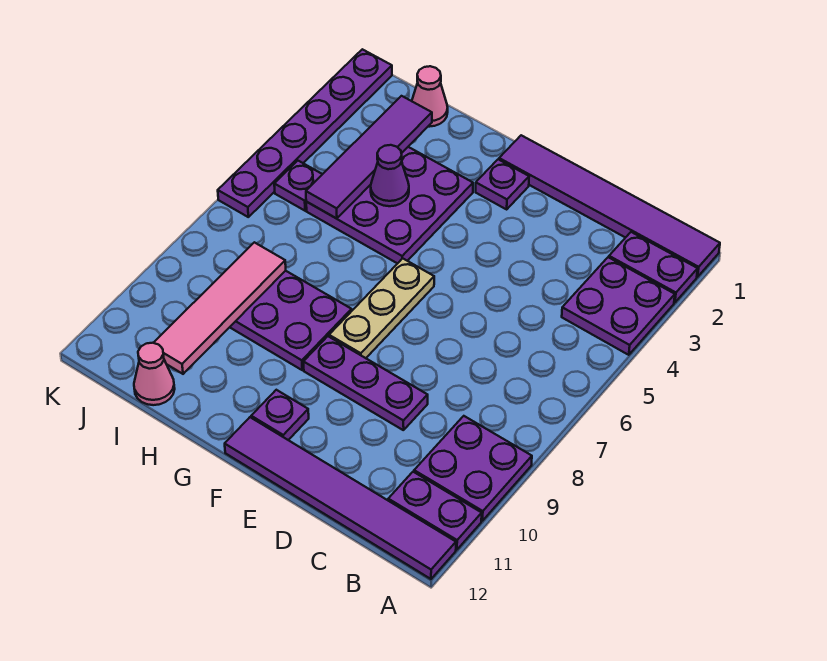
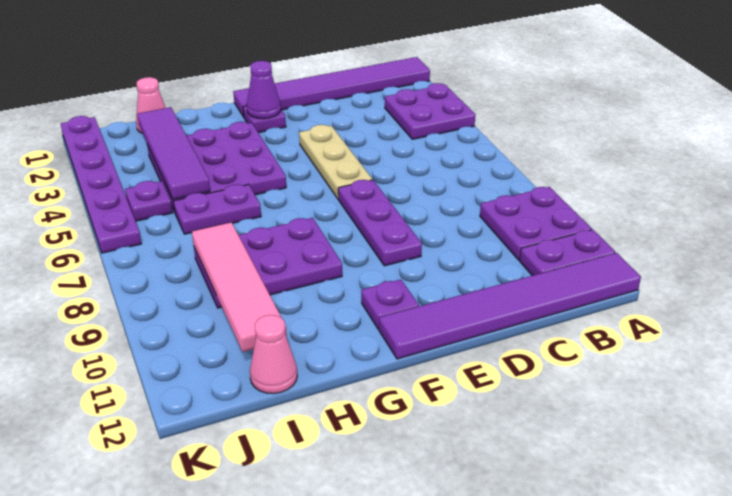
purple 1x2 plate [609,232,698,303] -> purple 1x2 plate moved to [173,184,261,234]
purple 1x3 plate [304,336,428,430] -> purple 1x3 plate turned to [338,180,422,266]
tan 1x3 plate [329,258,434,358] -> tan 1x3 plate moved to [299,125,372,199]
purple 1x1 cone [371,145,409,206] -> purple 1x1 cone moved to [247,61,281,119]

